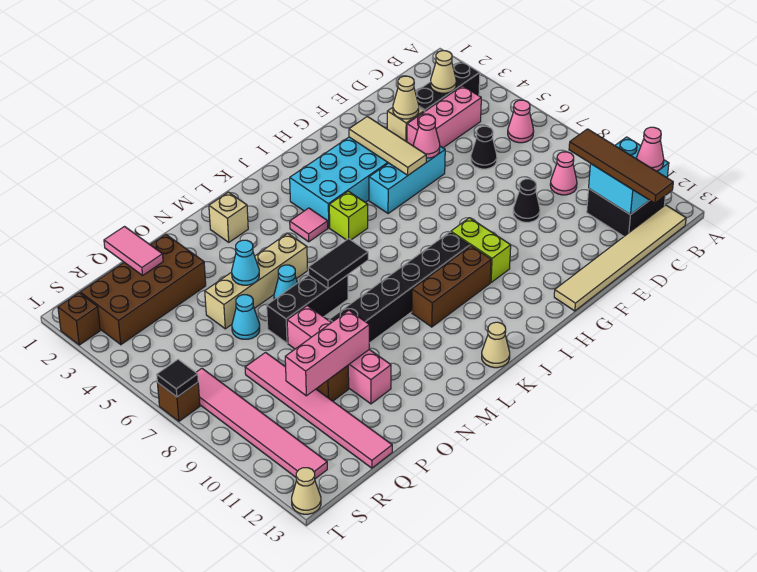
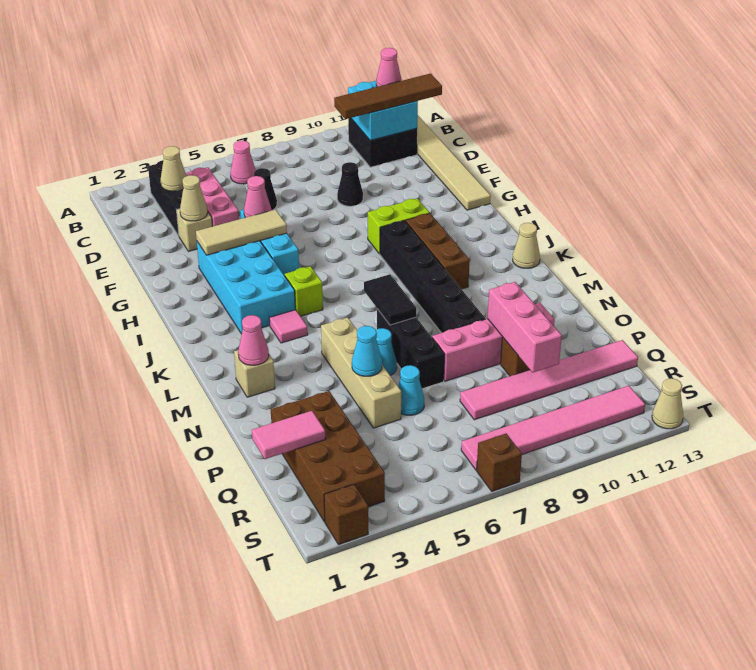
pink 1x1 cone [550,152,577,195] -> pink 1x1 cone moved to [238,315,269,365]
black 1x1 tile [157,359,198,397] -> none

